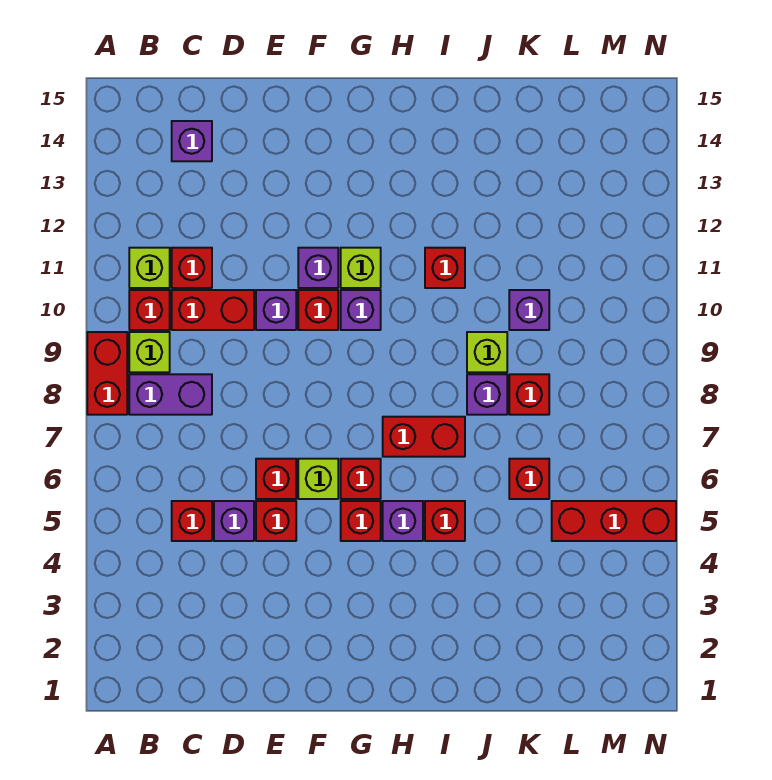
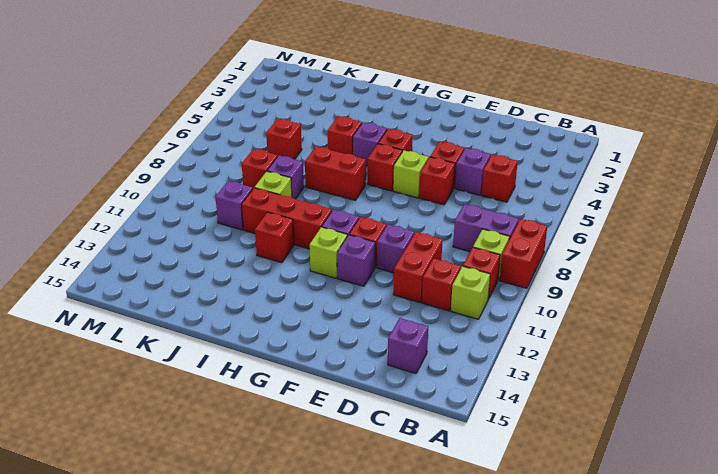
red 1x2 brick [172,290,254,330] -> red 1x2 brick turned to [393,232,443,303]
red 1x3 brick [552,501,676,541] -> red 1x3 brick moved to [242,188,332,249]

